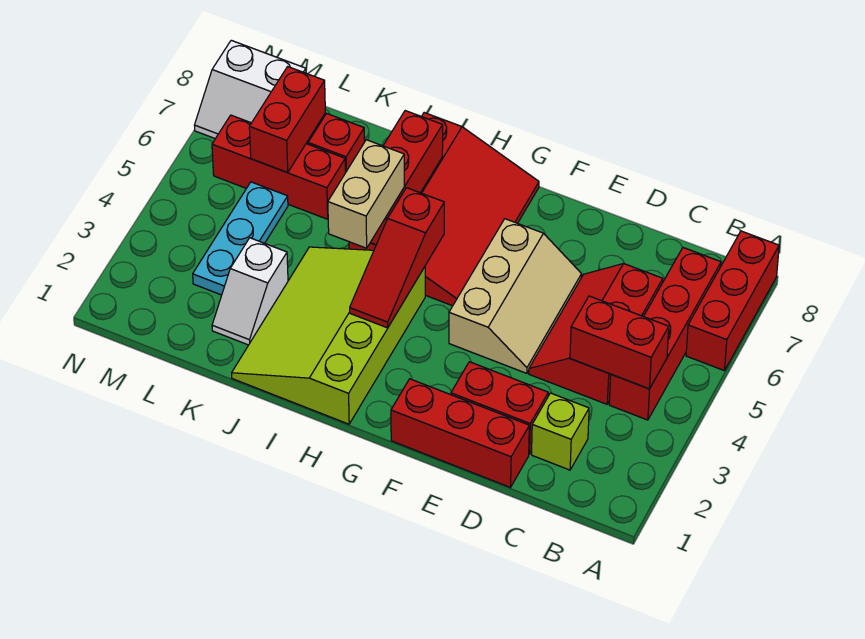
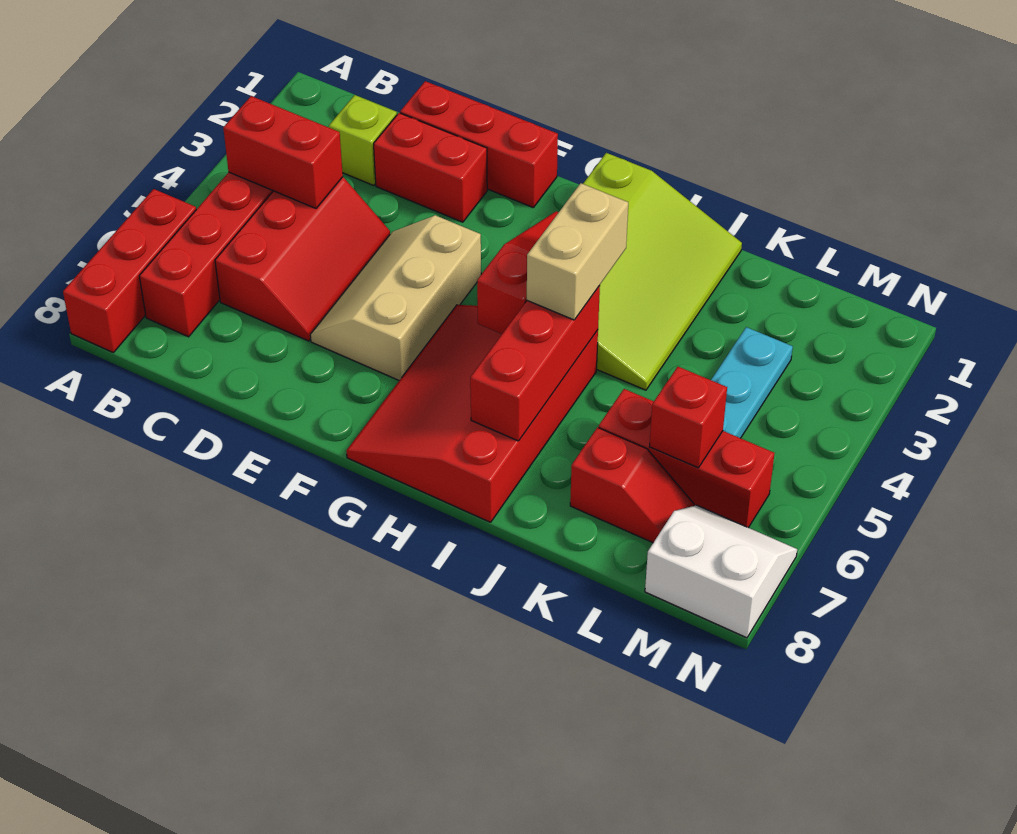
white 1x2 slope [212,238,288,345] -> none
red 1x2 brick [249,67,325,173] -> red 1x1 brick [650,367,727,468]

